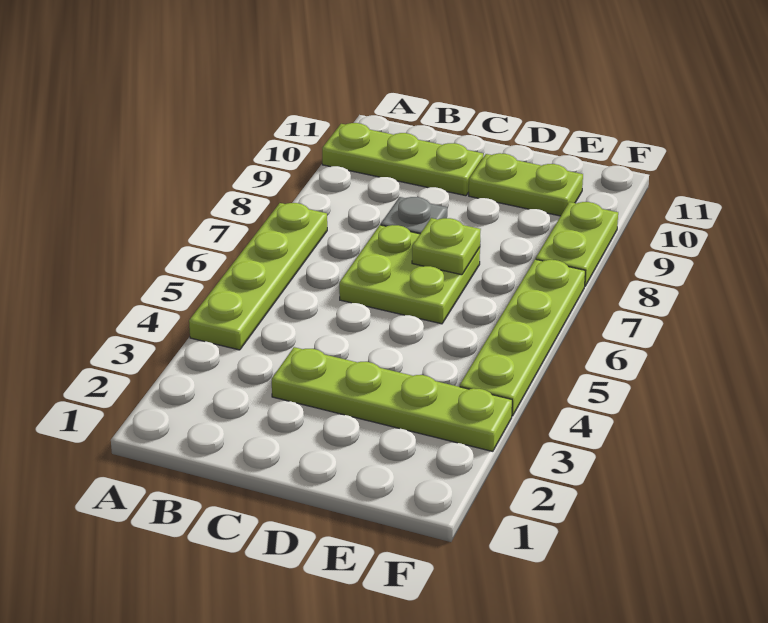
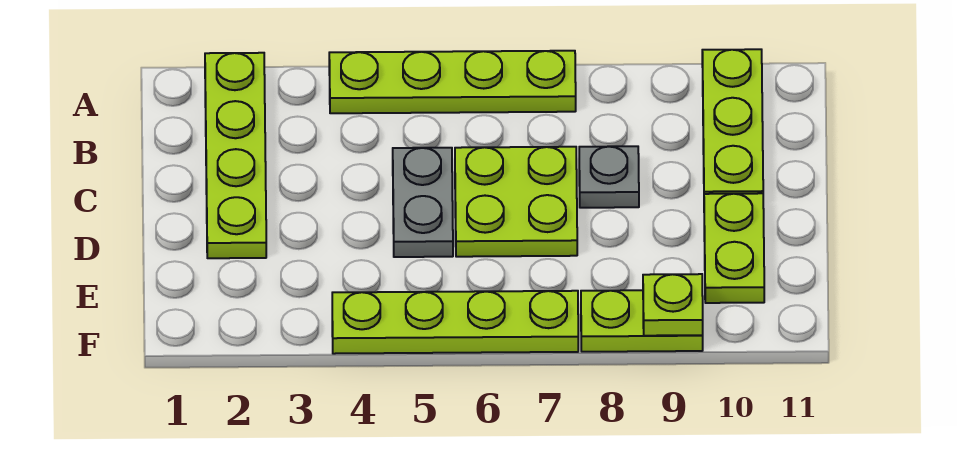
lime 1x4 plate [272,347,512,451] -> lime 1x4 plate moved to [205,53,266,258]
none -> grey 1x2 plate [393,148,453,257]
lime 1x1 plate [412,218,481,275] -> lime 1x1 plate moved to [643,274,703,336]

